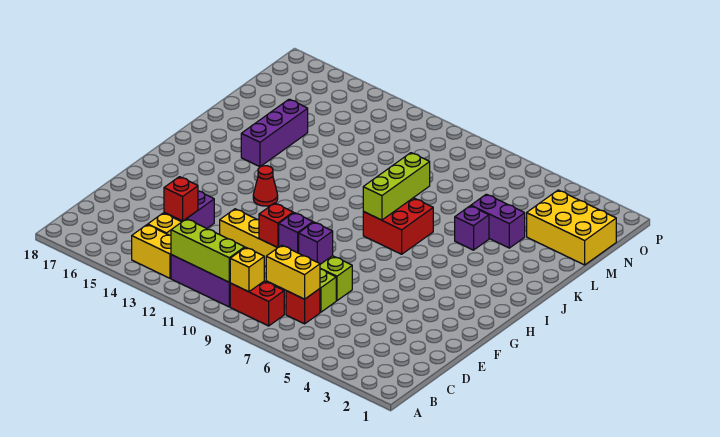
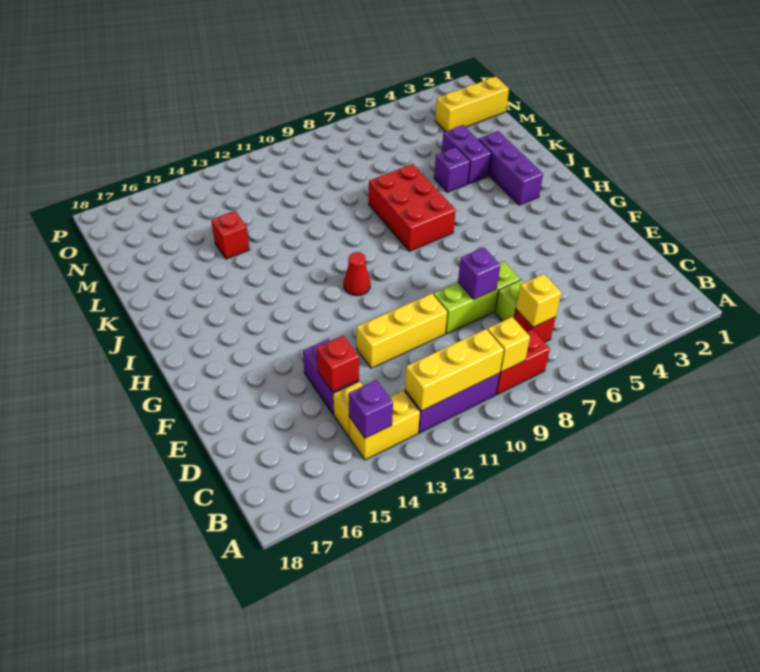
lime 1x3 brick [171,219,245,282] -> yellow 1x3 brick [405,329,504,411]
yellow 1x2 brick [266,245,320,299] -> yellow 1x1 brick [516,274,561,327]
purple 1x1 brick [279,213,313,253] -> purple 1x1 brick moved to [349,380,393,438]
red 1x1 brick [259,203,293,248] -> red 1x1 brick moved to [211,211,250,259]
red 1x1 cone [253,166,278,206] -> red 1x1 cone moved to [344,252,370,296]
red 2x2 brick [363,198,433,254] -> red 2x3 brick [369,164,456,251]
lime 1x3 brick [363,153,430,220] -> none
purple 1x3 brick [241,99,308,167] -> purple 1x3 brick moved to [478,131,543,205]
purple 1x2 brick [471,194,525,248] -> purple 1x2 brick turned to [442,125,491,184]
yellow 2x3 brick [527,190,616,265] -> yellow 1x3 brick [435,77,509,132]

